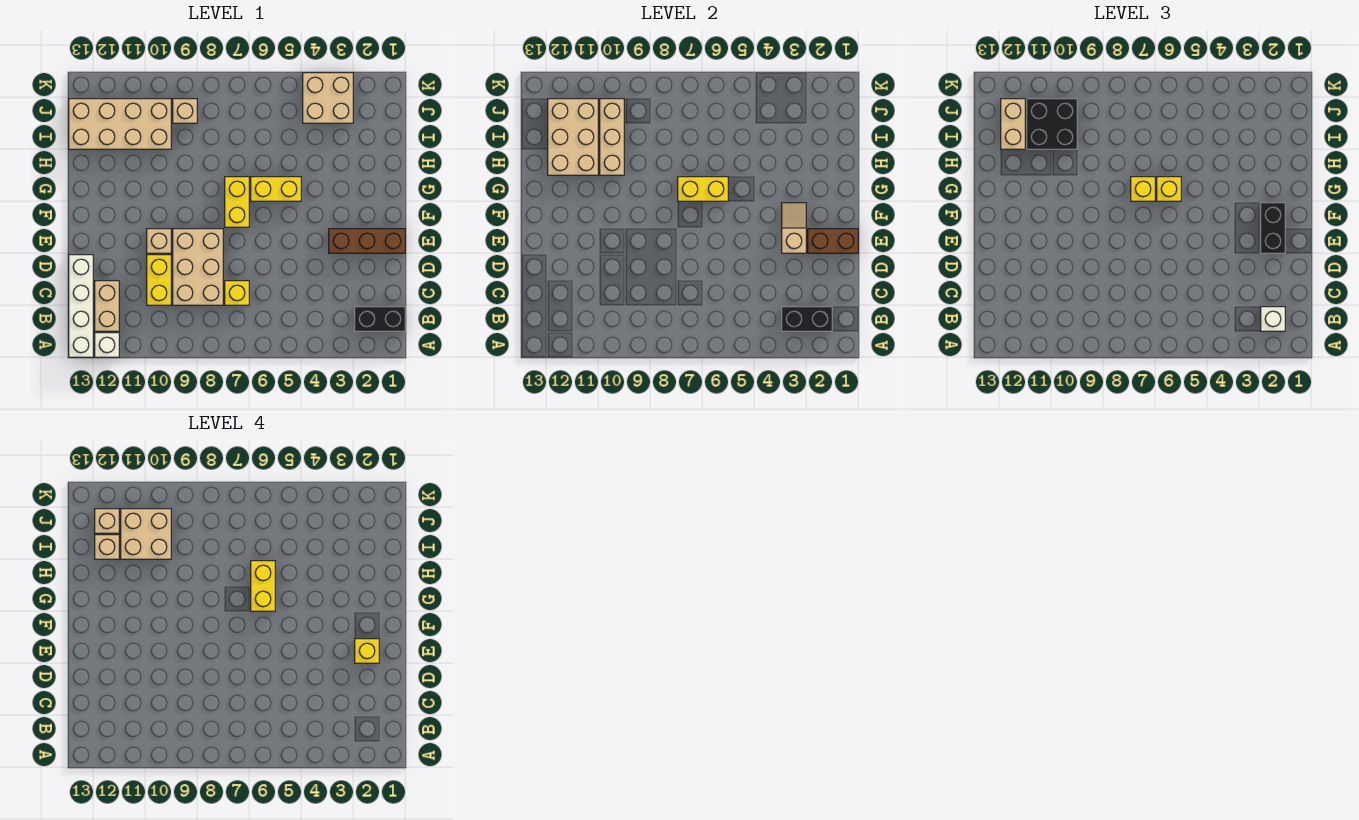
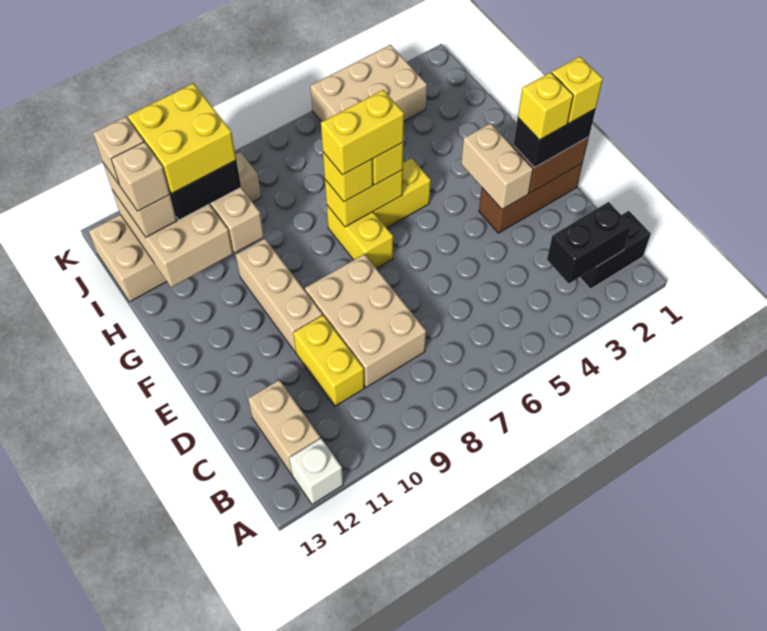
white 1x4 brick [69,255,93,357] -> none
white 1x1 brick [1261,307,1285,331] -> none
yellow 1x1 brick [225,281,249,305] -> yellow 1x1 brick moved to [552,57,603,123]
black 1x2 brick [1261,203,1285,253] -> black 1x2 brick turned to [514,109,596,168]
tan 1x2 slope [782,203,806,253] -> tan 1x2 brick [461,123,533,209]
tan 1x1 brick [147,229,171,253] -> tan 1x3 brick [236,239,322,352]
yellow 1x2 brick [251,561,275,611] -> yellow 1x2 brick turned to [321,90,404,175]
tan 2x2 brick [121,509,171,559] -> yellow 2x2 brick [128,83,236,193]
tan 2x2 brick [303,73,353,123] -> tan 2x3 brick [310,45,427,122]

